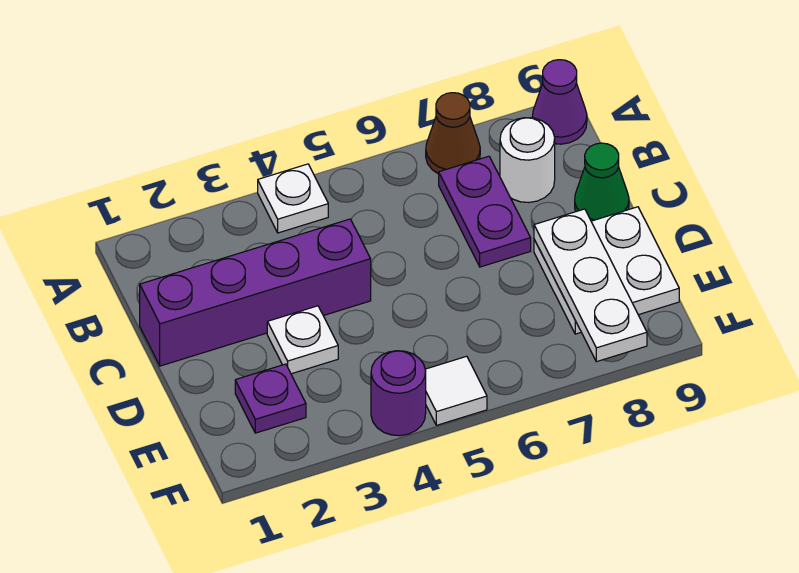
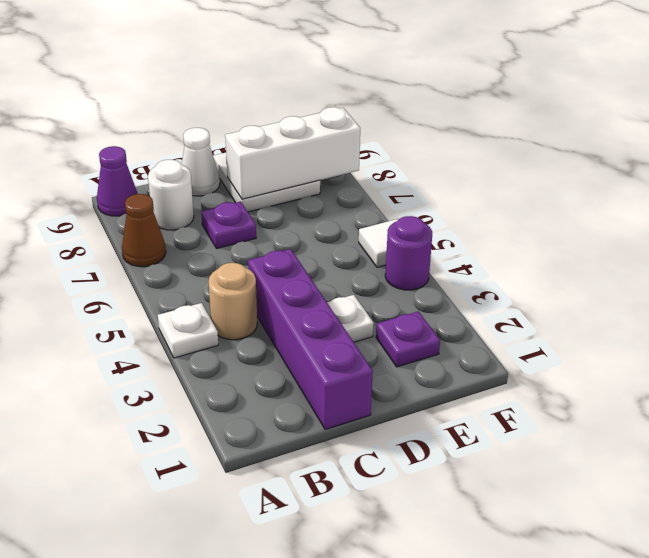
none -> tan 1x1 round brick [208,263,257,340]
purple 1x2 plate [439,156,531,267] -> purple 1x1 plate [201,202,256,248]
green 1x1 cone [575,143,629,221] -> white 1x1 cone [182,128,220,196]
white 1x3 plate [534,209,647,362] -> white 1x3 brick [225,107,360,199]

